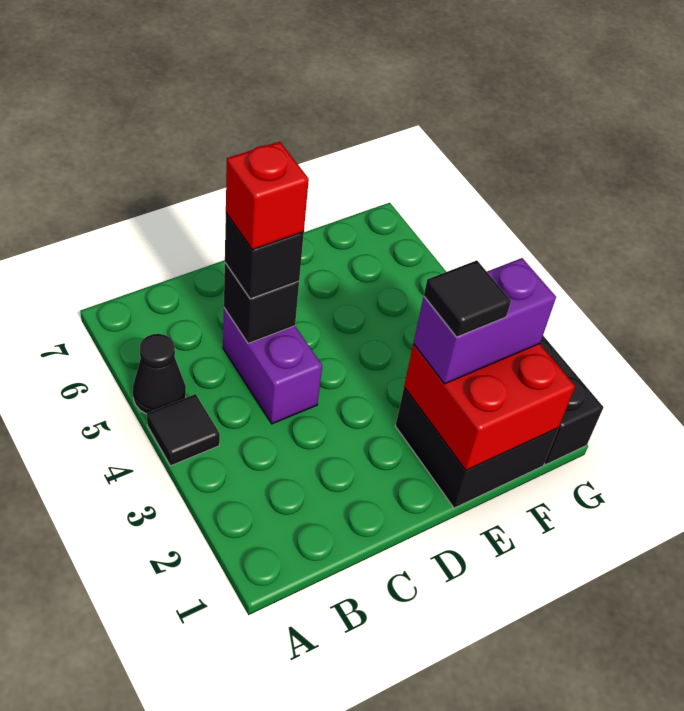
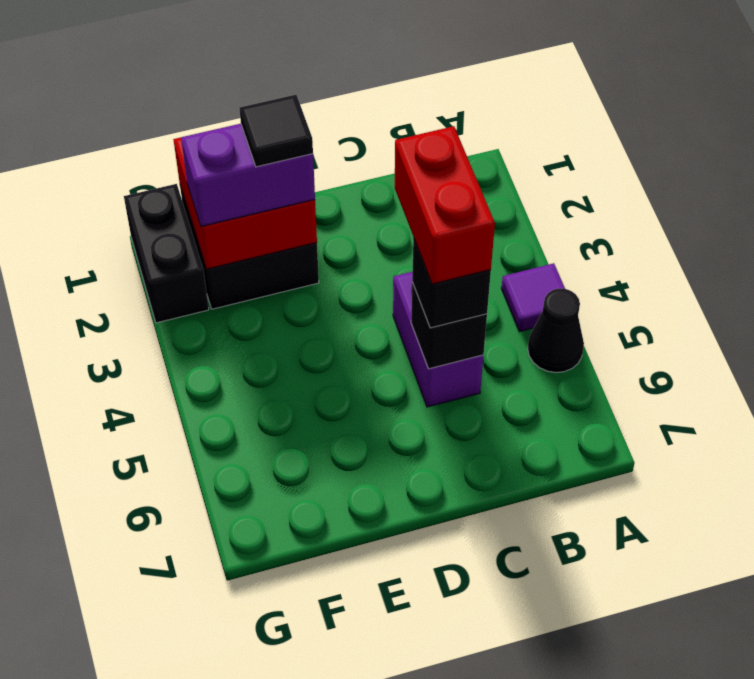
black 1x1 tile [147,394,220,466] -> purple 1x1 tile [501,263,565,332]
red 1x1 brick [226,142,309,250] -> red 1x2 brick [395,126,495,284]

